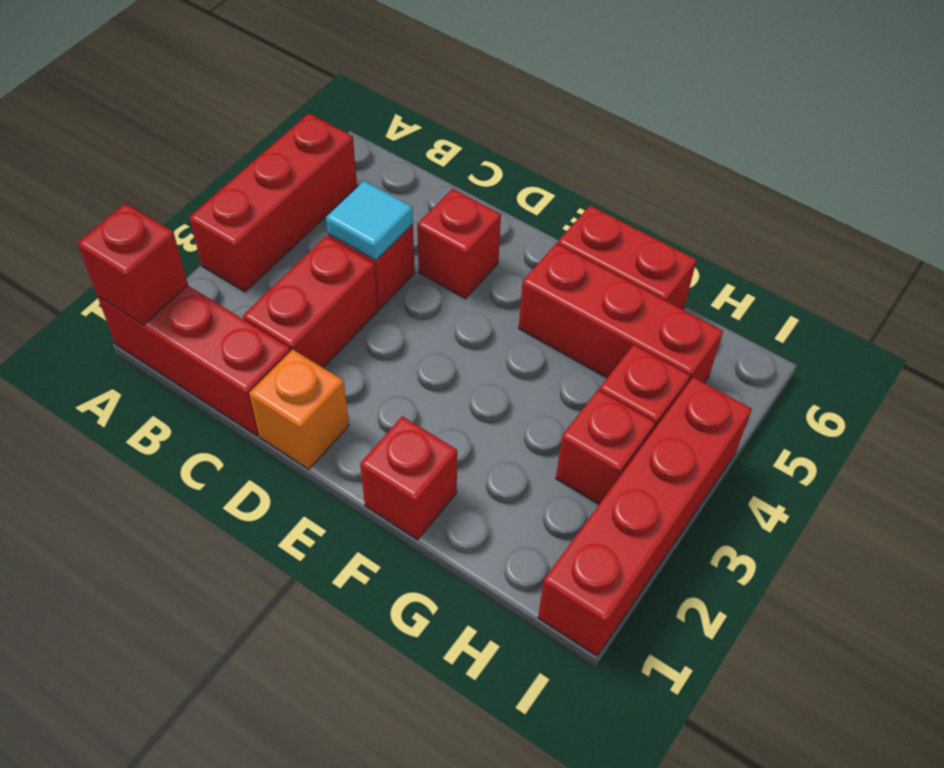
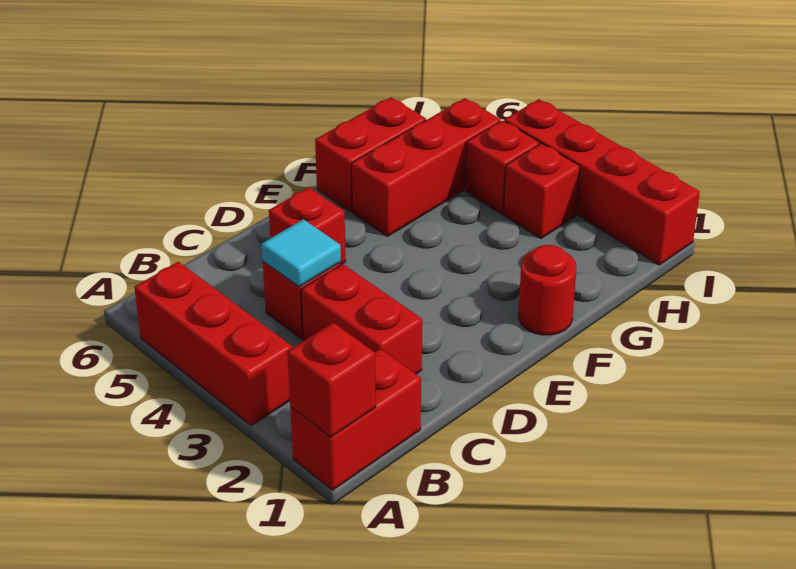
red 1x3 brick [98,286,290,436] -> red 1x2 brick [290,349,421,490]
orange 1x1 brick [249,349,349,469] -> none
red 1x1 brick [360,416,457,540] -> red 1x1 round brick [518,245,577,335]

